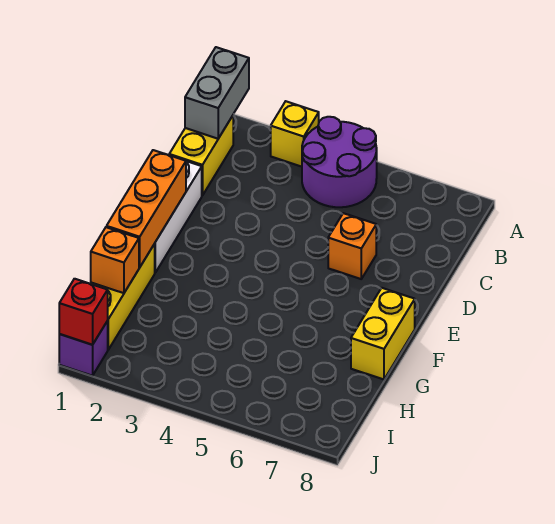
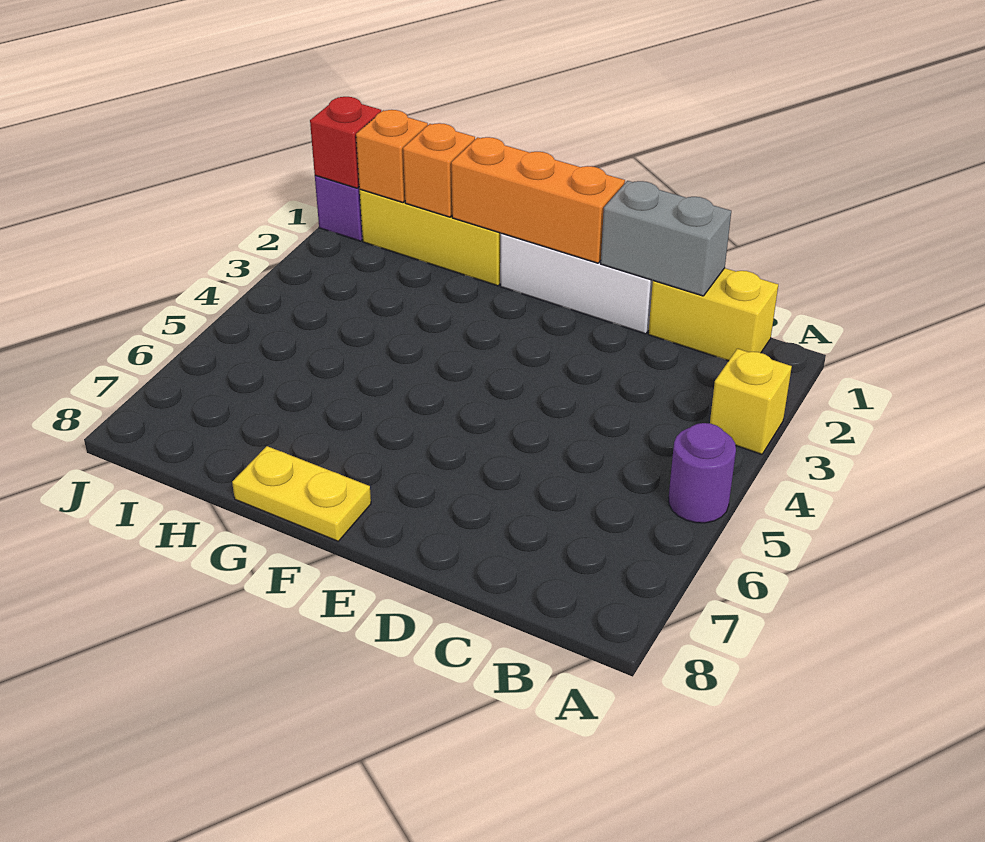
grey 1x2 brick [185,47,249,139] -> grey 1x2 brick moved to [601,181,731,296]
purple 2x2 round brick [302,117,377,207] -> purple 1x1 round brick [669,423,736,523]
orange 1x1 brick [328,213,376,279] -> orange 1x1 brick moved to [356,110,428,203]
yellow 1x2 brick [351,288,415,379] -> yellow 1x2 plate [232,446,371,541]

